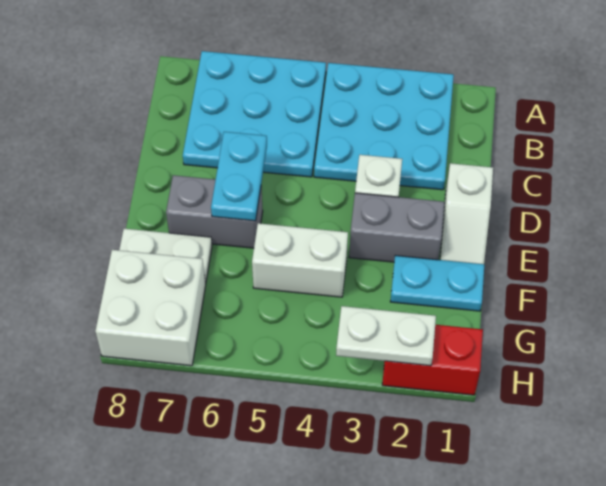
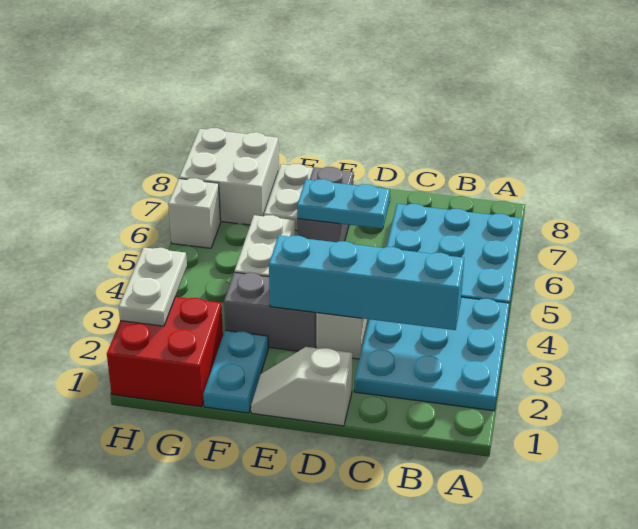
none -> cyan 1x4 brick [269,235,464,330]
grey 1x2 brick [349,193,445,262] -> grey 1x2 brick turned to [224,272,316,351]
red 1x2 brick [382,325,483,395] -> red 2x2 brick [107,297,223,407]
none -> white 1x1 brick [168,178,221,248]

